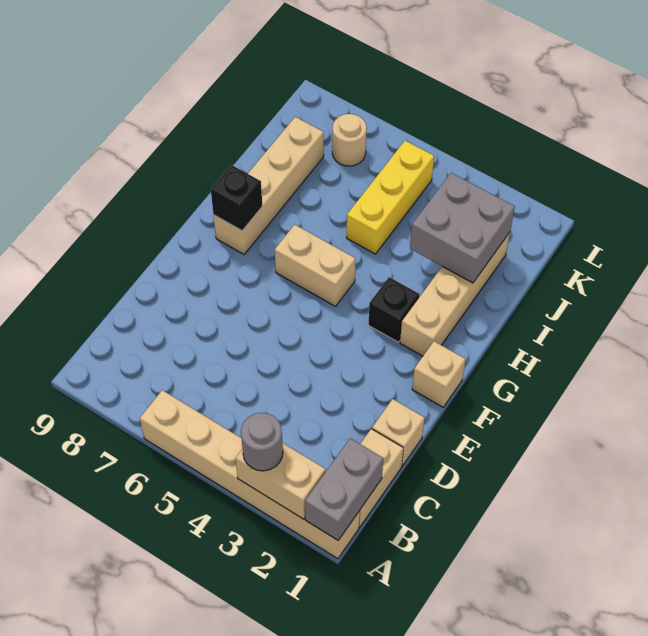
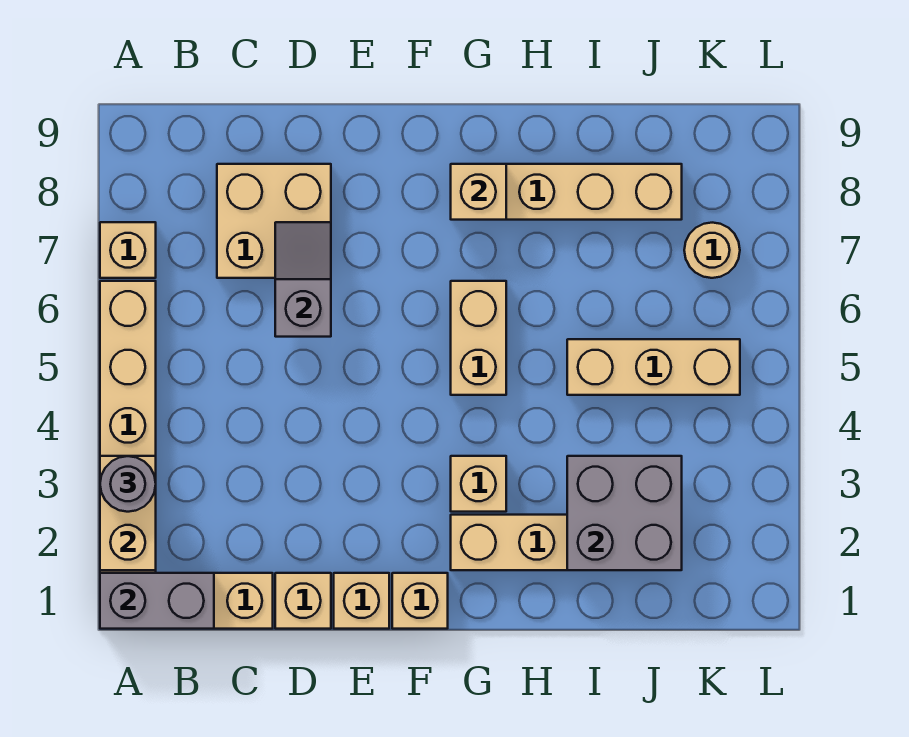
none -> tan 1x1 brick [100,222,156,278]
none -> tan 2x2 brick [217,164,331,278]
none -> grey 1x2 slope [275,222,331,337]
none -> tan 1x1 brick [334,573,389,629]
black 1x1 brick [368,277,420,342] -> tan 1x1 brick [451,456,506,512]
black 1x1 brick [211,165,262,231] -> tan 1x1 brick [451,164,506,220]
yellow 1x3 brick [346,141,434,254] -> tan 1x3 brick [567,339,740,395]

